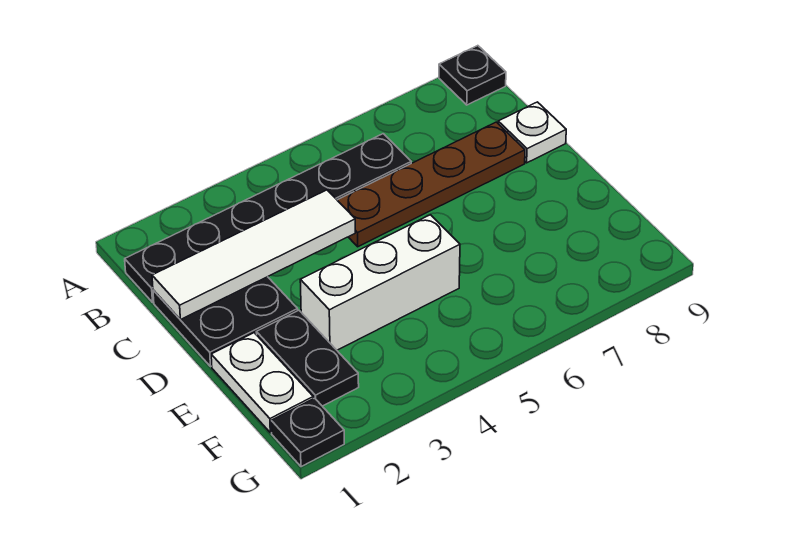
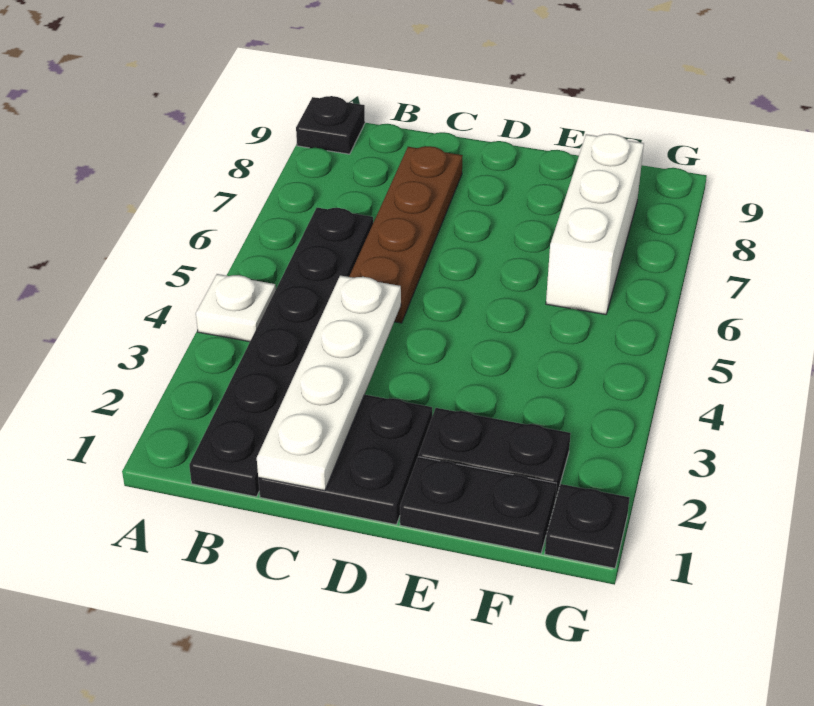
white 1x4 tile [152,190,355,320] -> white 1x4 plate [257,276,401,491]
white 1x1 plate [498,102,566,163] -> white 1x1 plate moved to [196,274,276,342]
white 1x2 plate [211,333,313,433] -> black 1x2 plate [400,457,557,553]
white 1x3 brick [300,215,460,350] -> white 1x3 brick moved to [546,134,644,315]

